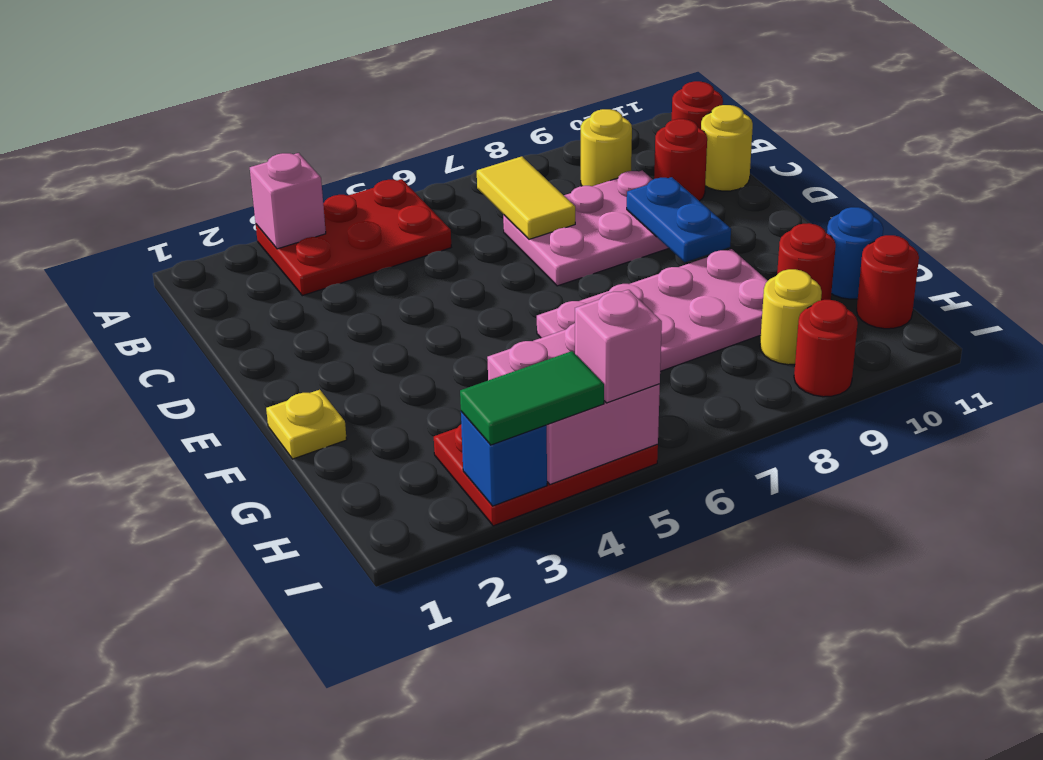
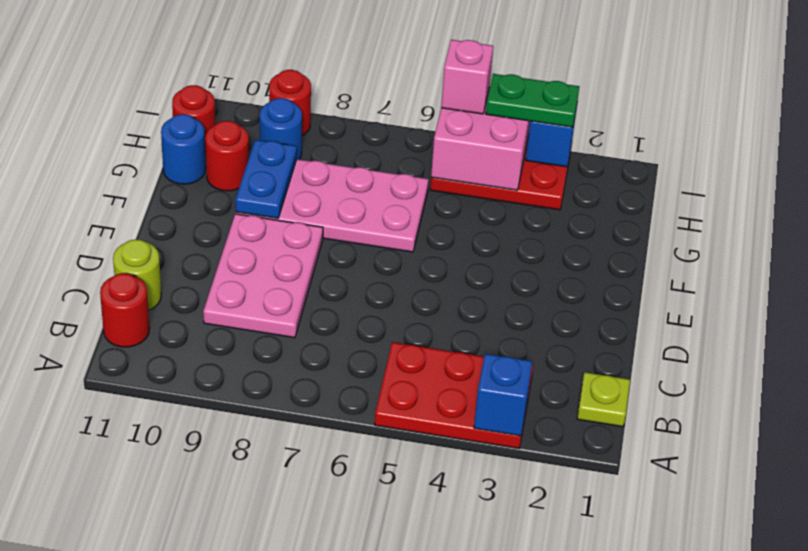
pink 1x1 brick [250,153,326,249] -> blue 1x1 brick [474,354,532,436]
none -> lime 1x1 plate [577,372,630,427]
yellow 1x2 tile [477,156,575,239] -> none
yellow 1x1 round brick [581,109,632,186] -> none
pink 2x3 plate [503,170,669,286] -> pink 2x3 plate turned to [203,214,323,338]
red 1x1 round brick [654,119,707,201] -> none
yellow 1x1 round brick [701,105,753,191] -> lime 1x1 round brick [113,240,161,311]
blue 1x2 plate [627,177,731,262] -> blue 1x2 plate moved to [235,140,297,218]
yellow 1x1 plate [266,390,347,459] -> none
yellow 1x1 round brick [760,269,822,365] -> blue 1x1 round brick [260,98,302,160]
green 1x2 tile [460,351,604,445] -> green 1x2 plate [486,74,579,127]

